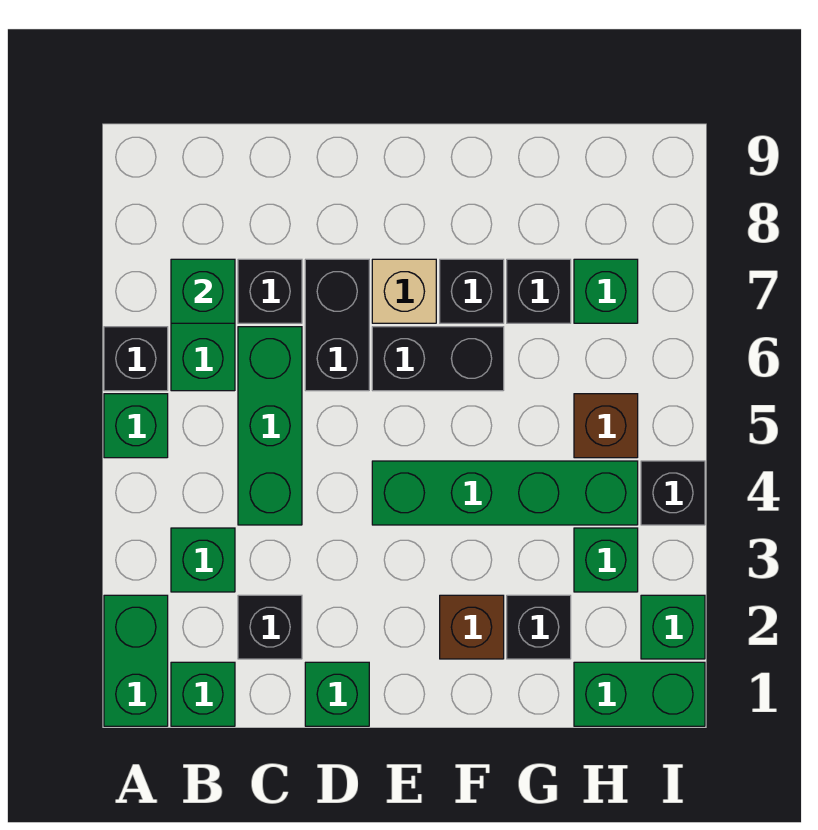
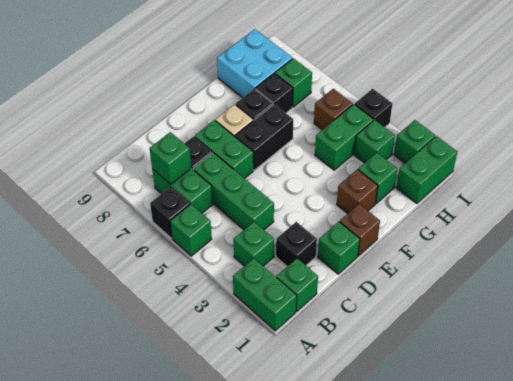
black 1x2 brick [305,259,369,391] -> green 1x2 brick [195,120,253,178]
none -> brown 1x1 brick [340,204,380,256]
green 1x4 brick [372,461,638,525] -> green 1x2 brick [315,104,374,170]
black 1x1 brick [507,595,571,659] -> green 1x1 brick [358,153,397,203]
none -> cyan 2x2 brick [217,29,292,98]

